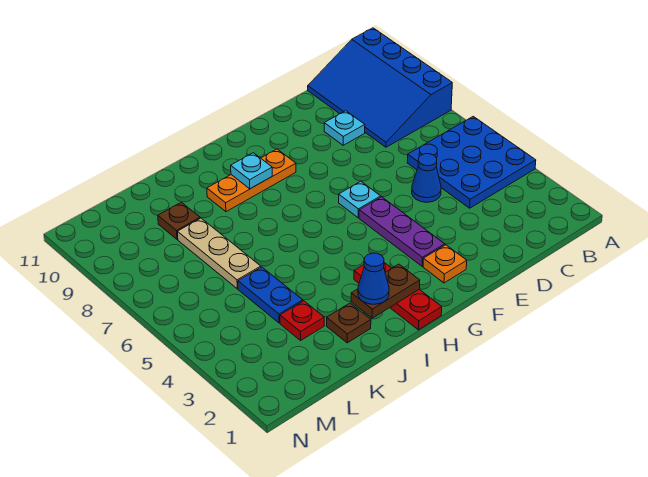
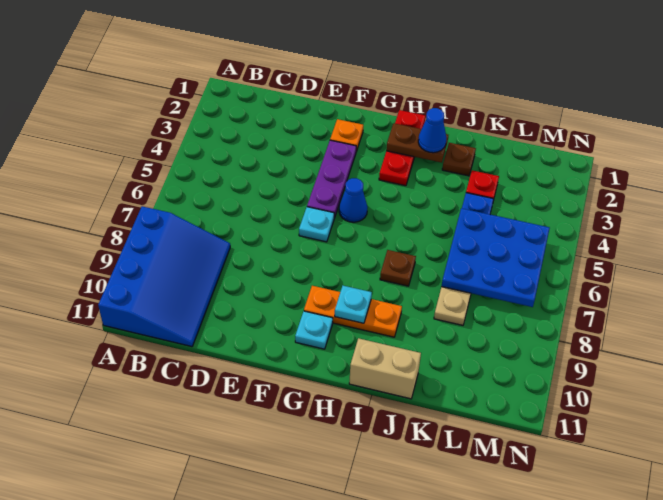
blue 3x3 plate [407,116,536,208] -> blue 3x3 plate moved to [442,208,550,307]
blue 1x1 cone [412,154,441,202] -> blue 1x1 cone moved to [339,178,367,222]
cyan 1x1 plate [324,111,365,145] -> cyan 1x1 plate moved to [295,311,333,349]
none -> tan 1x2 brick [349,338,421,399]
brown 1x1 plate [158,202,200,239] -> brown 1x1 plate moved to [380,250,416,286]

